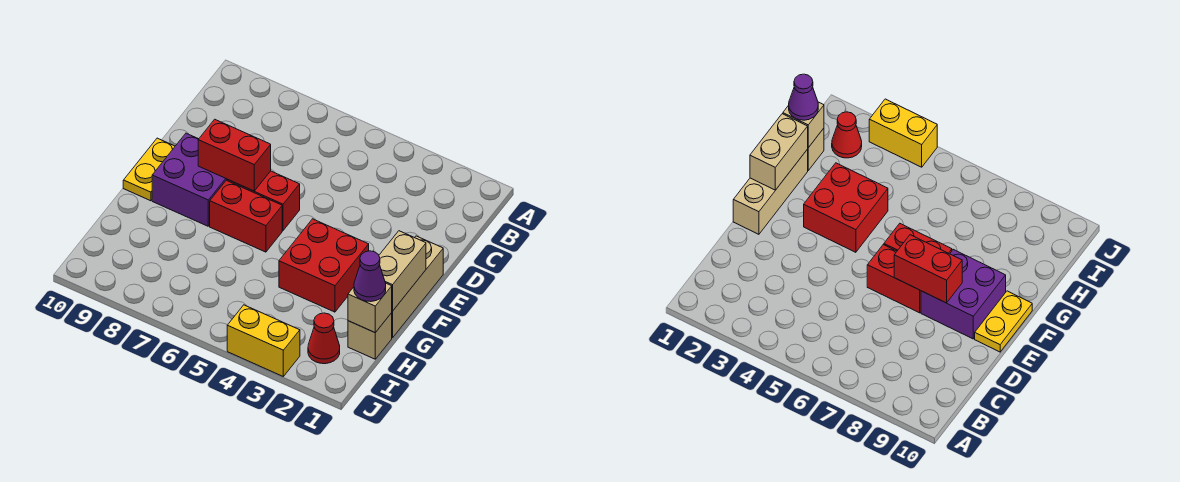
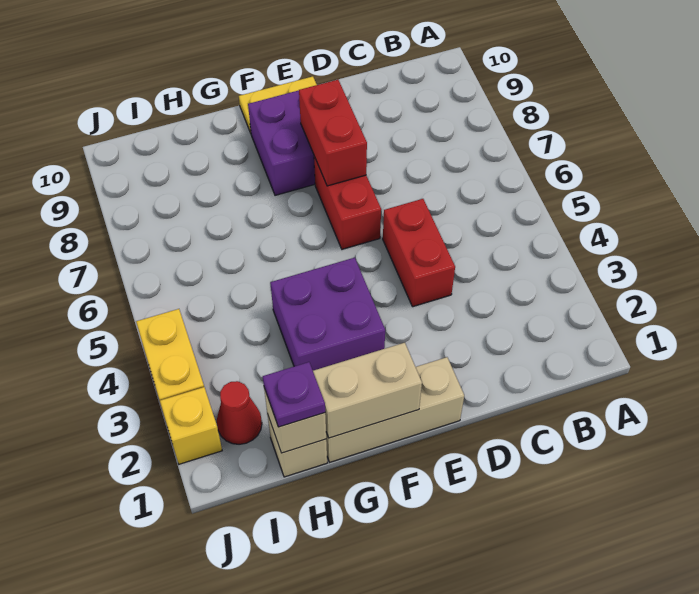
red 2x2 brick [279,219,369,312] -> purple 2x2 brick [270,258,385,371]
red 1x2 brick [210,180,282,252] -> red 1x2 brick moved to [383,199,455,307]
purple 1x1 cone [354,251,386,301] -> purple 1x1 plate [263,362,325,427]
none -> yellow 1x1 brick [160,387,222,464]

